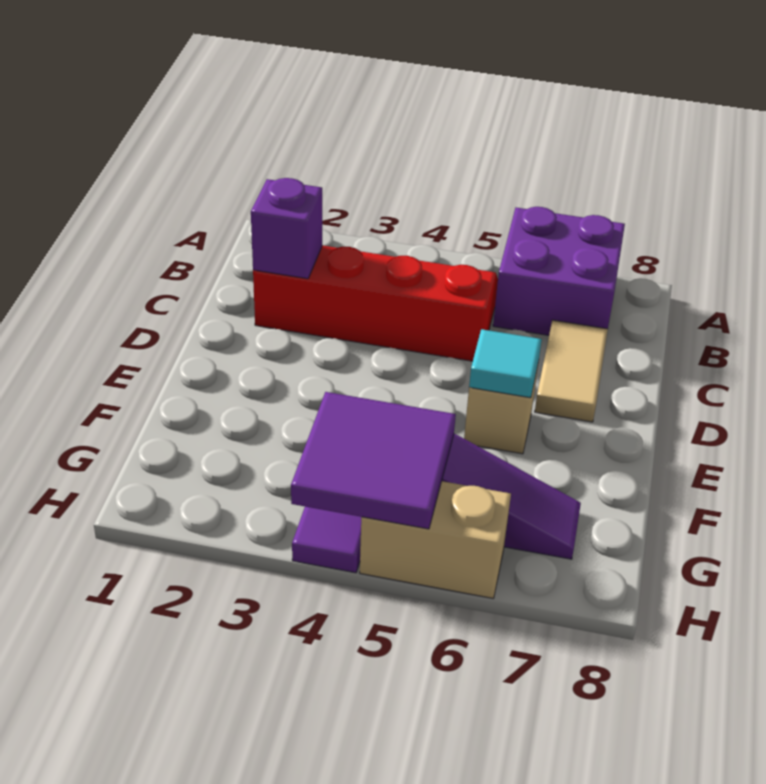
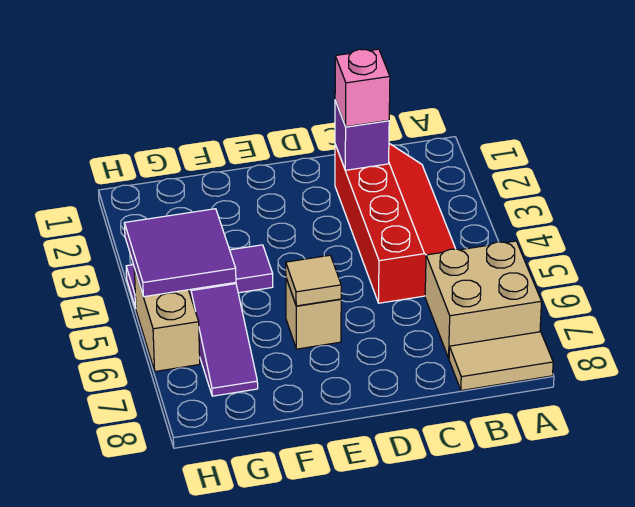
purple 2x2 brick [493,207,625,335] -> tan 2x2 brick [425,241,542,358]
none -> pink 1x1 brick [335,49,390,127]
tan 1x2 tile [535,320,608,422] -> tan 1x2 tile moved to [449,332,553,390]
cyan 1x1 tile [469,329,542,398] -> tan 1x1 tile [286,255,341,306]

